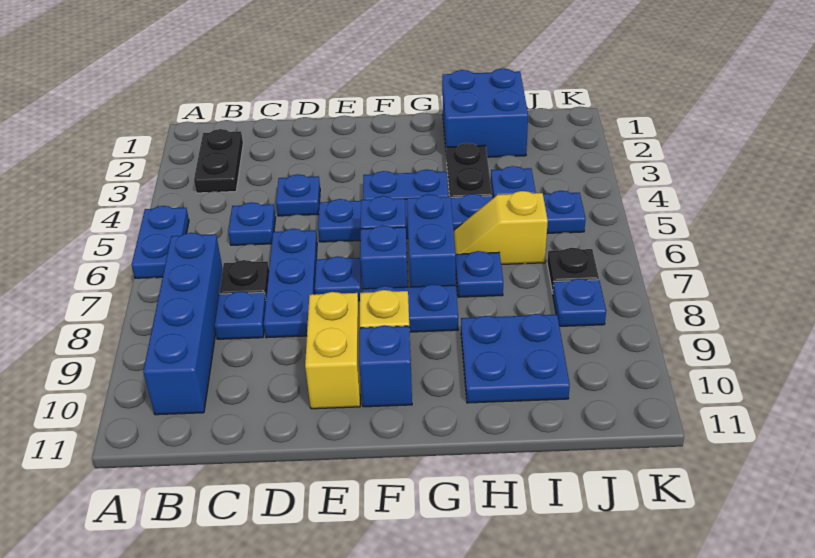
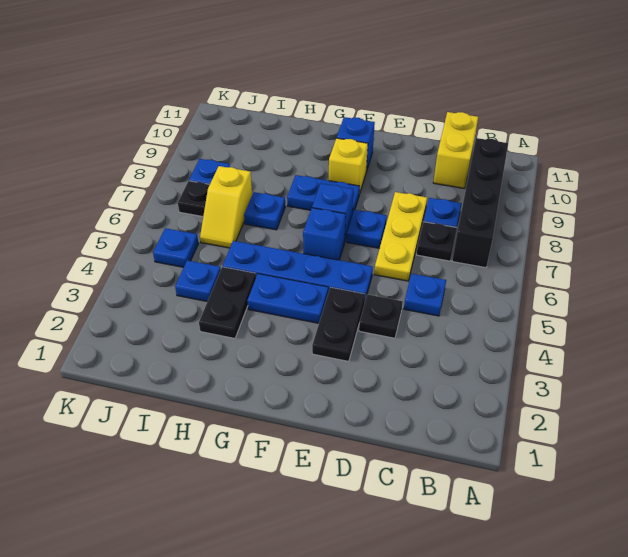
blue 1x2 plate [132,206,189,278] -> none
black 1x2 plate [194,129,243,193] -> black 1x2 plate moved to [312,287,365,361]
blue 1x4 brick [143,233,223,415] -> black 1x4 brick [452,138,508,268]
blue 1x1 plate [276,174,320,216] -> black 1x1 plate [359,294,403,338]
blue 1x3 plate [264,229,317,338] -> yellow 1x3 plate [374,192,427,281]
yellow 1x2 brick [305,292,360,409] -> yellow 1x2 brick moved to [433,112,478,189]
blue 1x2 brick [407,194,456,287] -> none
blue 2x2 brick [442,68,528,157] -> none
yellow 1x2 slope [454,191,548,264] -> yellow 1x2 slope turned to [200,166,252,248]
blue 2x2 plate [461,314,570,403] -> none

